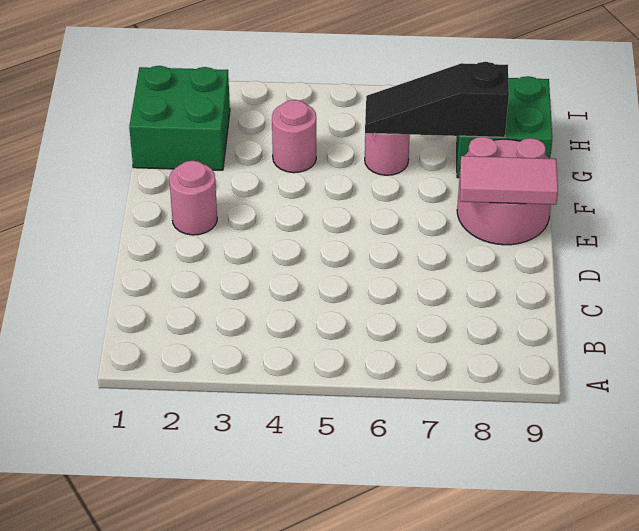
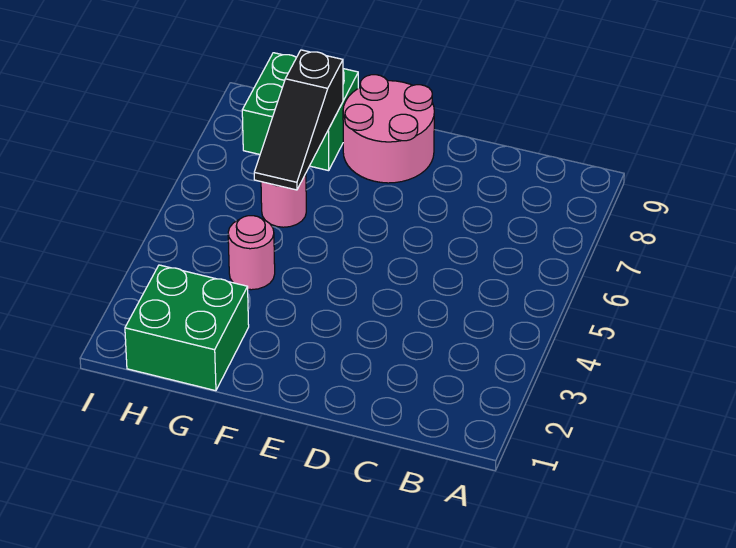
pink 1x1 round brick [169,161,217,235] -> none
pink 1x2 tile [460,156,558,205] -> none

